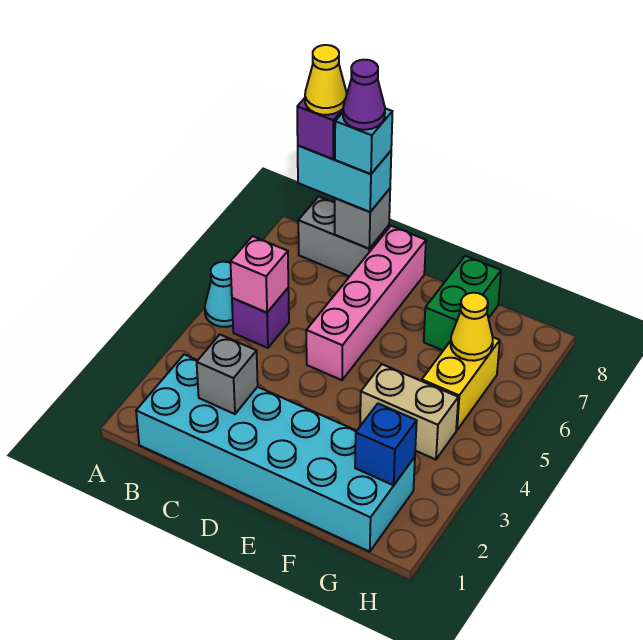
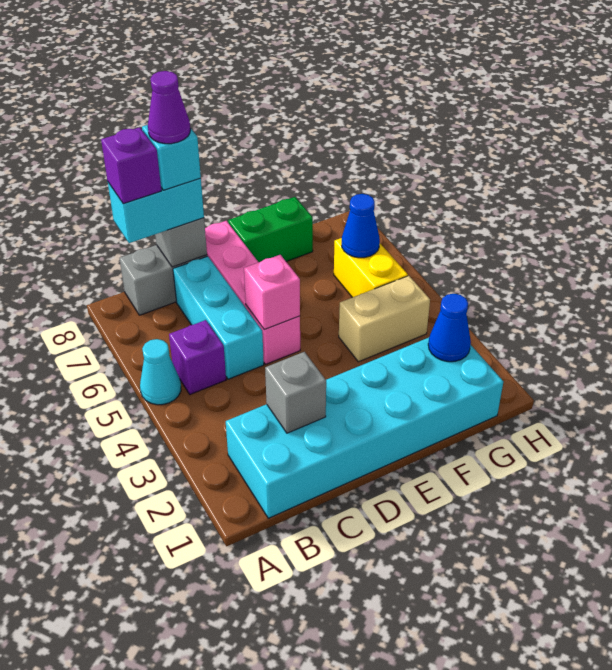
pink 1x1 brick [230,236,288,313] -> pink 1x1 brick moved to [244,255,300,330]
yellow 1x1 cone [305,45,347,115] -> none
none -> cyan 1x3 brick [173,256,264,379]
green 1x2 brick [424,256,501,350] -> green 1x2 brick turned to [228,197,313,262]
blue 1x1 brick [355,404,417,485] -> blue 1x1 cone [428,294,471,362]
yellow 1x1 cone [451,293,493,361] -> blue 1x1 cone [342,194,380,258]

